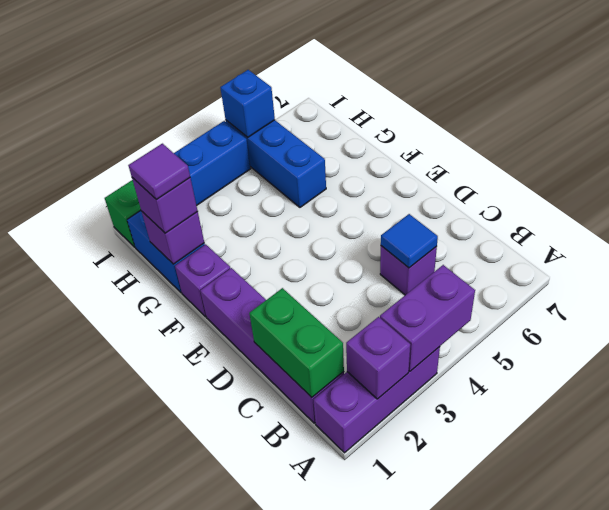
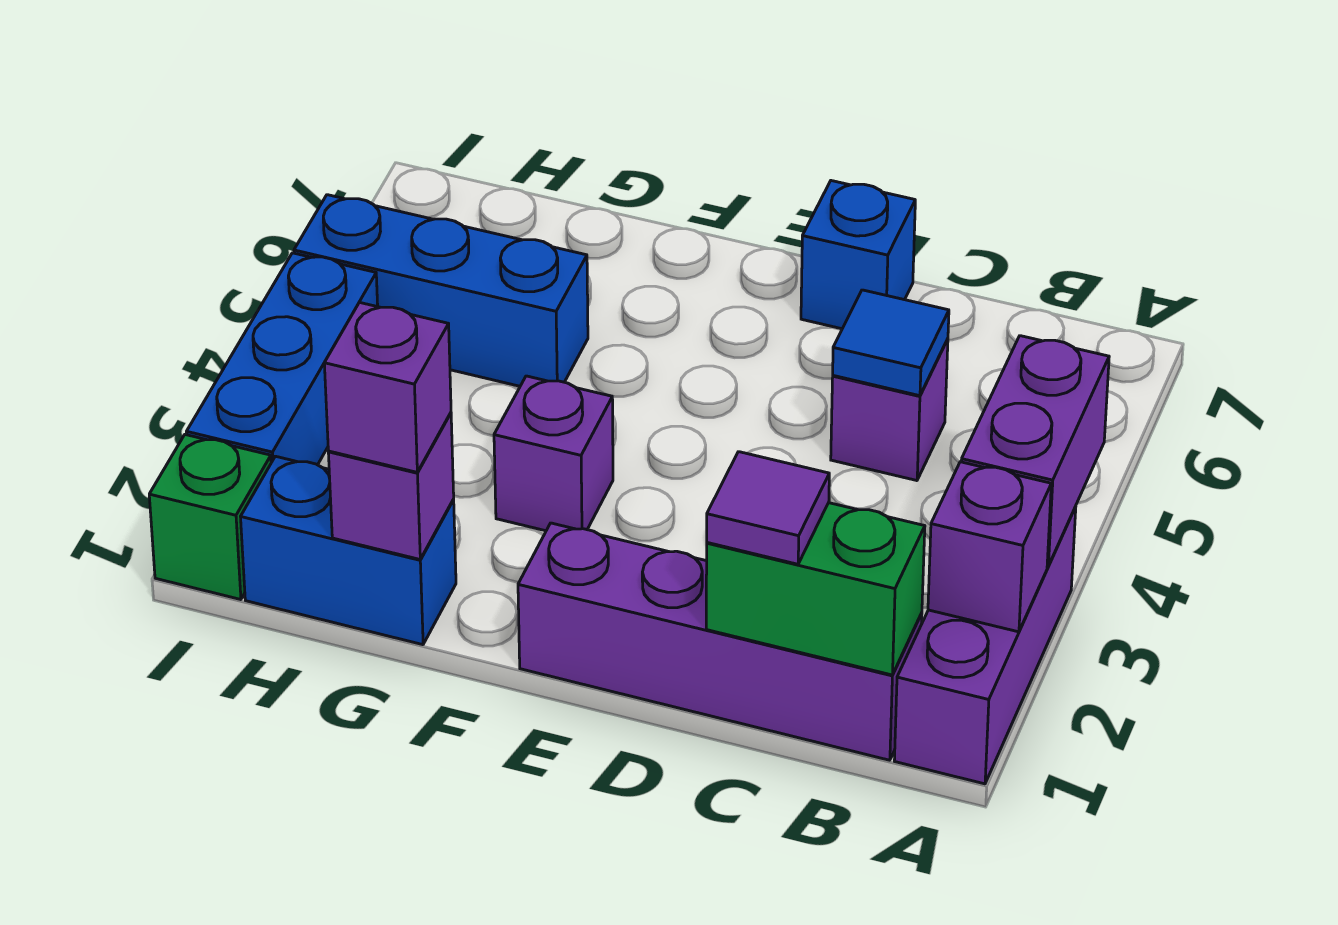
purple 1x1 brick [175,244,230,317] -> purple 1x1 brick moved to [494,376,613,531]
purple 1x1 tile [128,144,190,199] -> purple 1x1 tile moved to [707,452,829,564]
blue 1x1 brick [220,70,275,137] -> blue 1x1 brick moved to [801,181,915,329]

